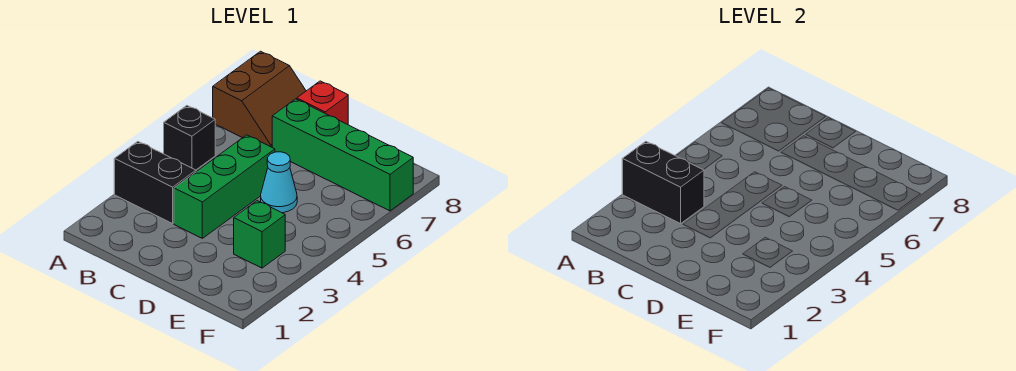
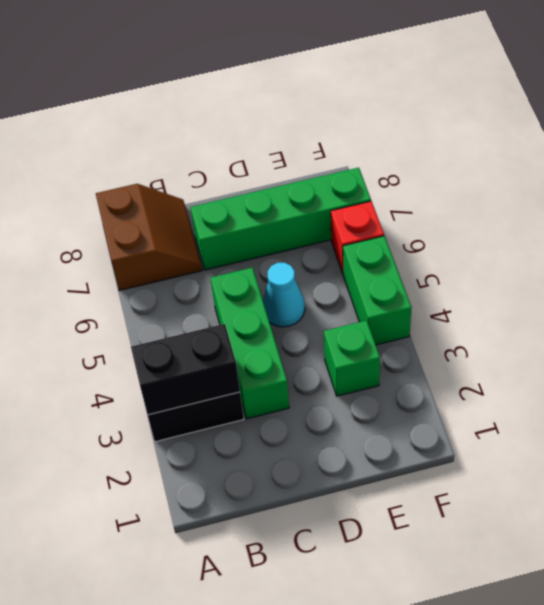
black 1x1 brick [164,106,215,170] -> none
red 1x1 brick [297,81,348,125] -> red 1x1 brick moved to [331,201,384,273]
none -> green 1x2 brick [343,236,411,345]

